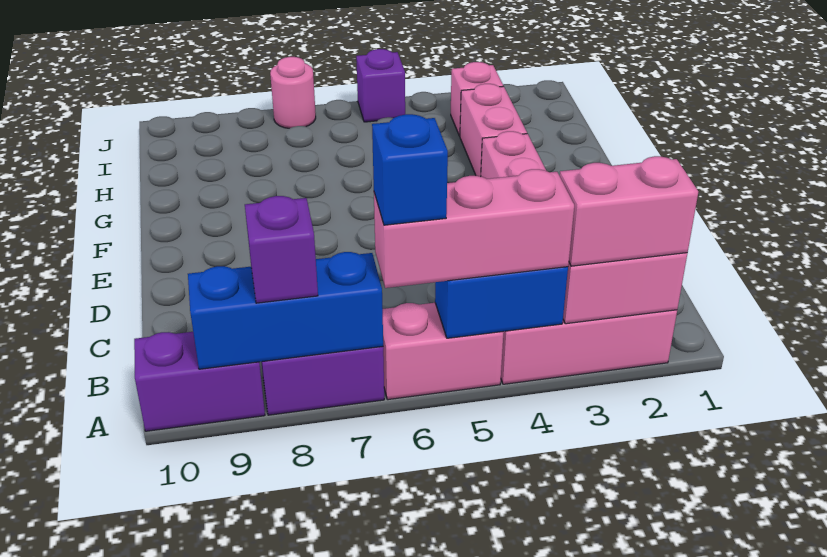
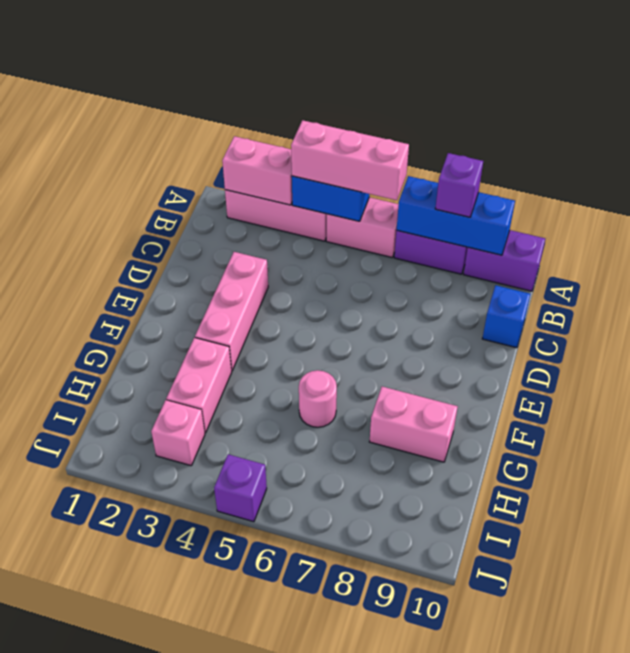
pink 1x2 brick [560,156,698,266] -> pink 1x2 brick moved to [369,387,458,462]
blue 1x1 brick [372,114,448,225] -> blue 1x1 brick moved to [482,285,530,348]
pink 1x1 round brick [270,57,316,128] -> pink 1x1 round brick moved to [299,370,337,427]

